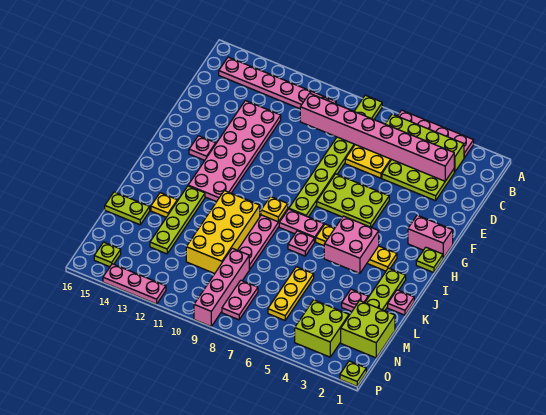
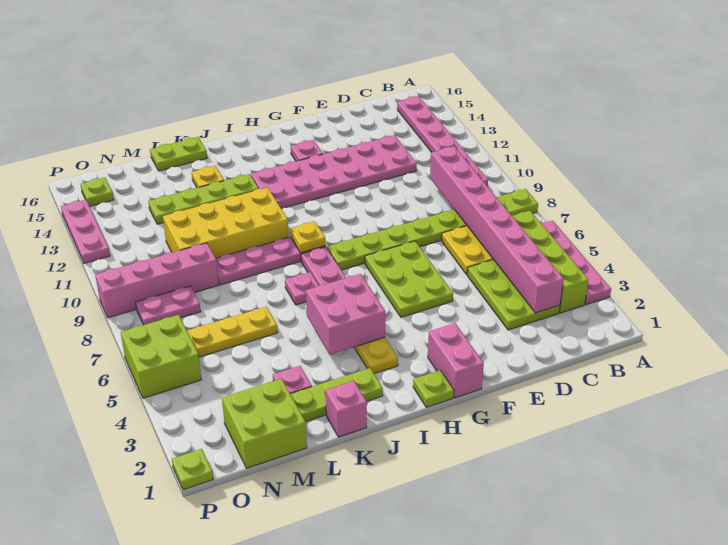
pink 1x1 plate [388,290,414,315] -> pink 1x1 brick [326,381,367,437]
lime 1x2 plate [105,192,150,225] -> lime 1x2 plate turned to [150,137,207,171]
lime 2x2 brick [295,300,349,357] -> lime 2x2 brick moved to [121,315,201,398]

